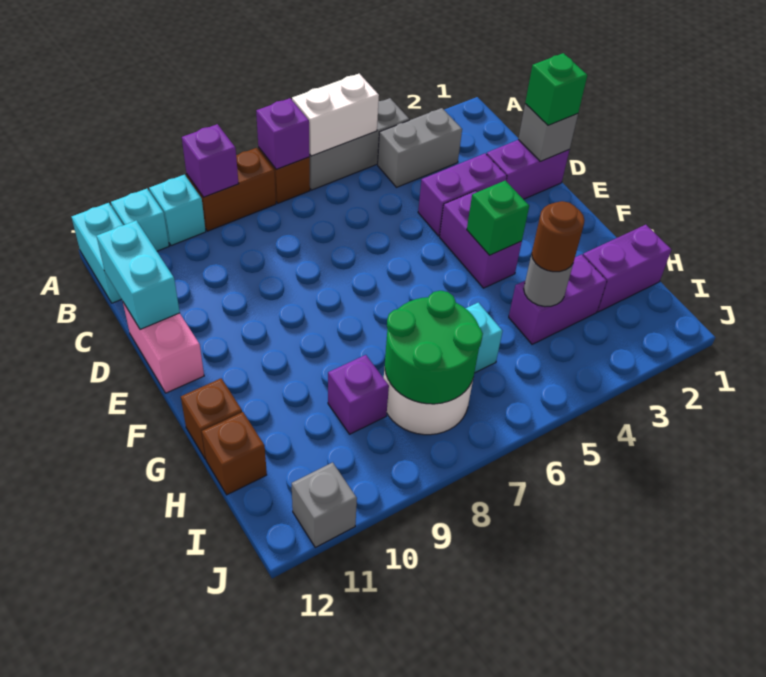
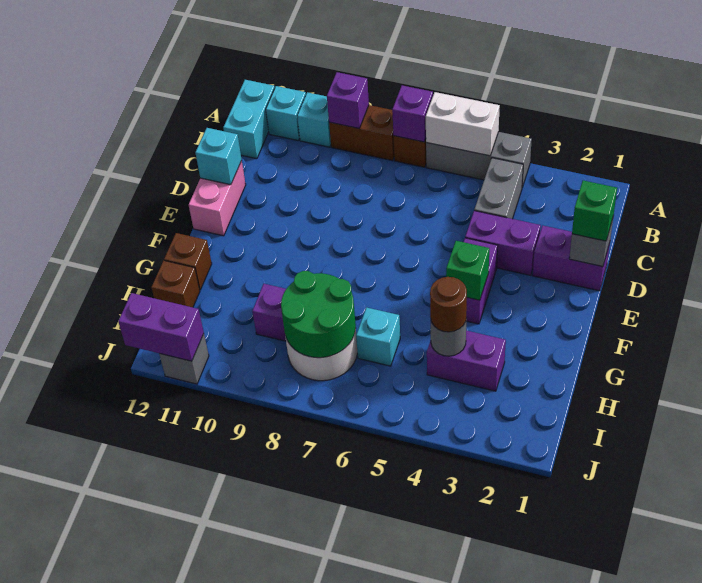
grey 1x2 brick [378,108,462,187] -> grey 1x2 brick turned to [474,158,523,219]
cyan 1x2 brick [97,220,180,329] -> cyan 1x1 brick [195,128,242,185]
purple 1x2 brick [583,225,671,312] -> purple 1x2 brick moved to [118,293,204,361]

